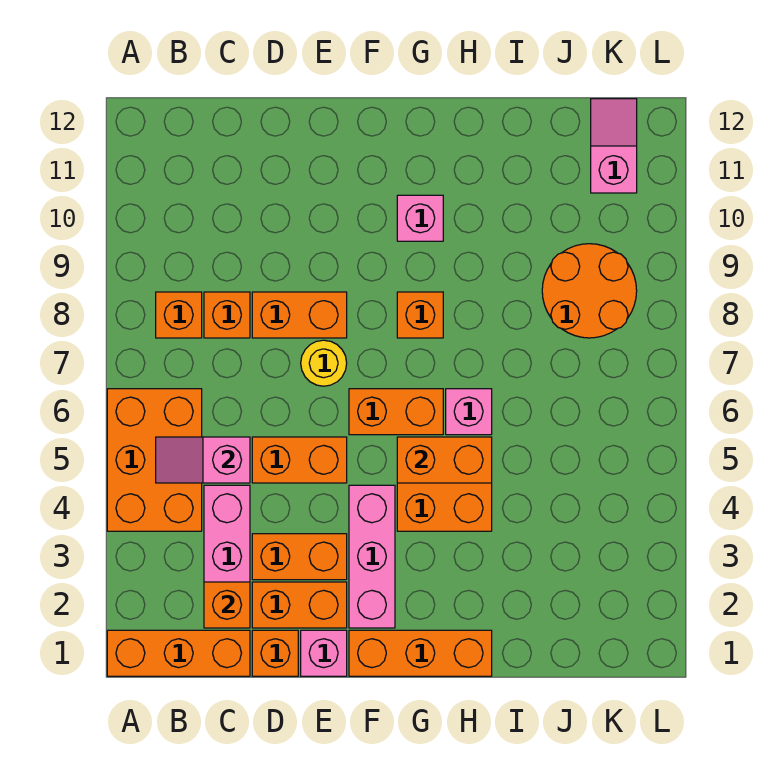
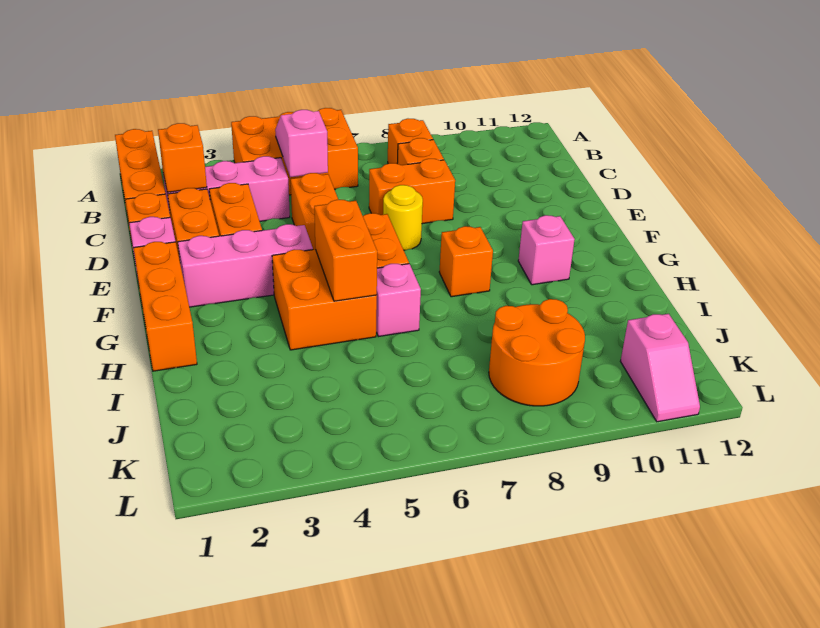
orange 1x2 brick [252,292,347,338] -> orange 1x2 brick turned to [369,159,455,224]
pink 1x2 slope [591,99,637,193] -> pink 1x2 slope turned to [620,314,700,422]

